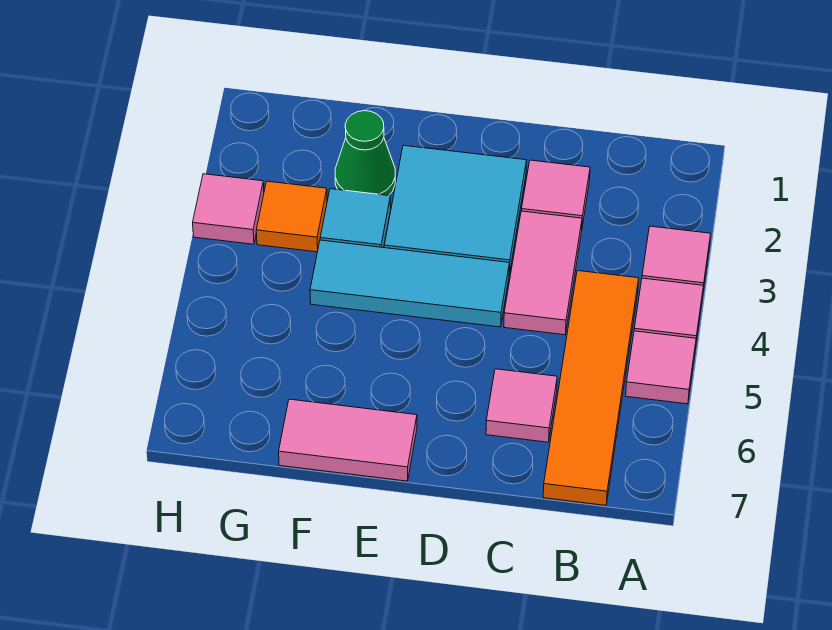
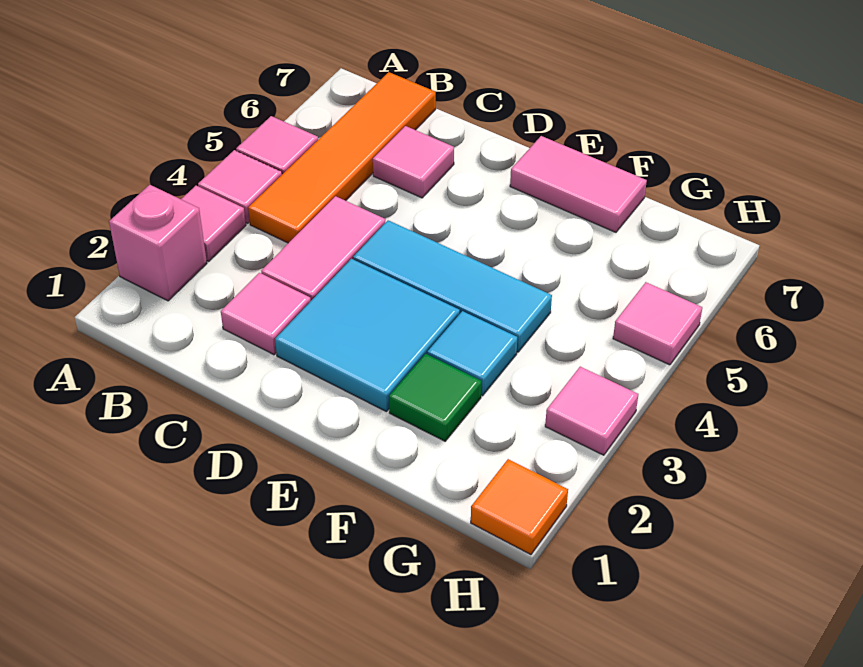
none -> pink 1x1 brick [109,185,207,301]
green 1x1 cone [335,111,395,196] -> green 1x1 tile [389,354,481,441]
orange 1x1 tile [256,181,327,252] -> orange 1x1 tile moved to [471,459,568,555]
none -> pink 1x1 tile [613,282,702,365]

